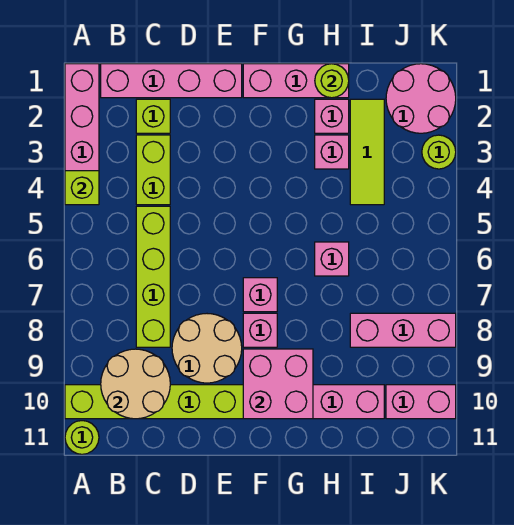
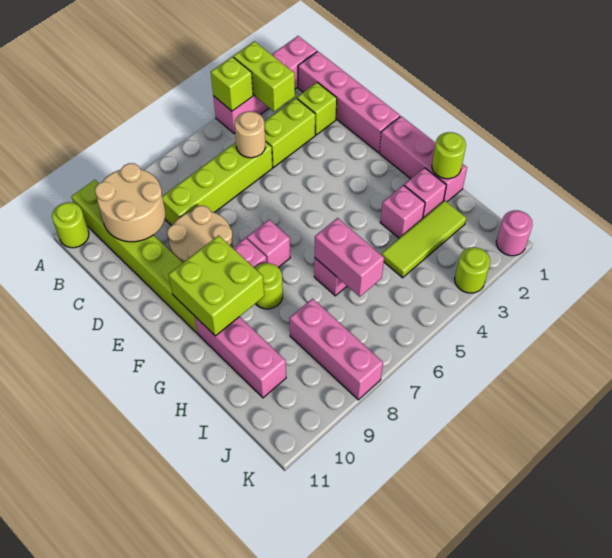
none -> lime 1x2 brick [233,41,295,112]
none -> tan 1x1 round brick [235,111,265,158]
pink 2x2 brick [243,349,313,419] -> lime 2x2 brick [168,236,264,336]
none -> lime 1x1 round brick [255,263,283,309]
pink 2x2 round brick [386,64,456,133] -> pink 1x1 round brick [496,210,533,256]
pink 1x2 brick [386,385,456,419] -> pink 1x2 brick moved to [315,218,384,297]

